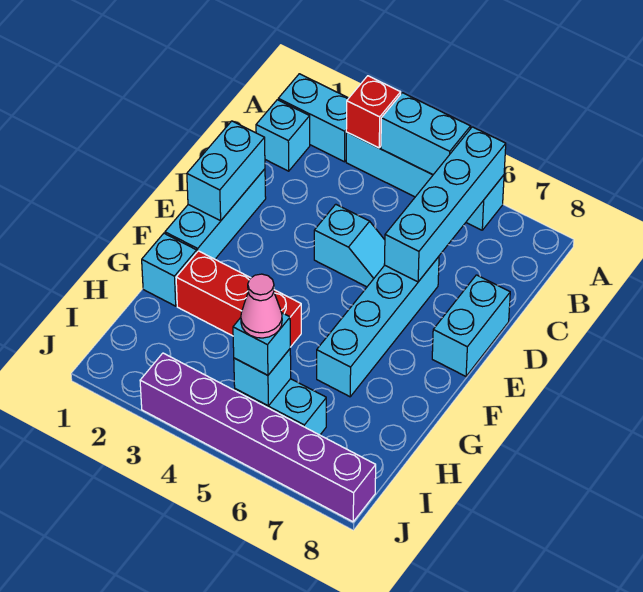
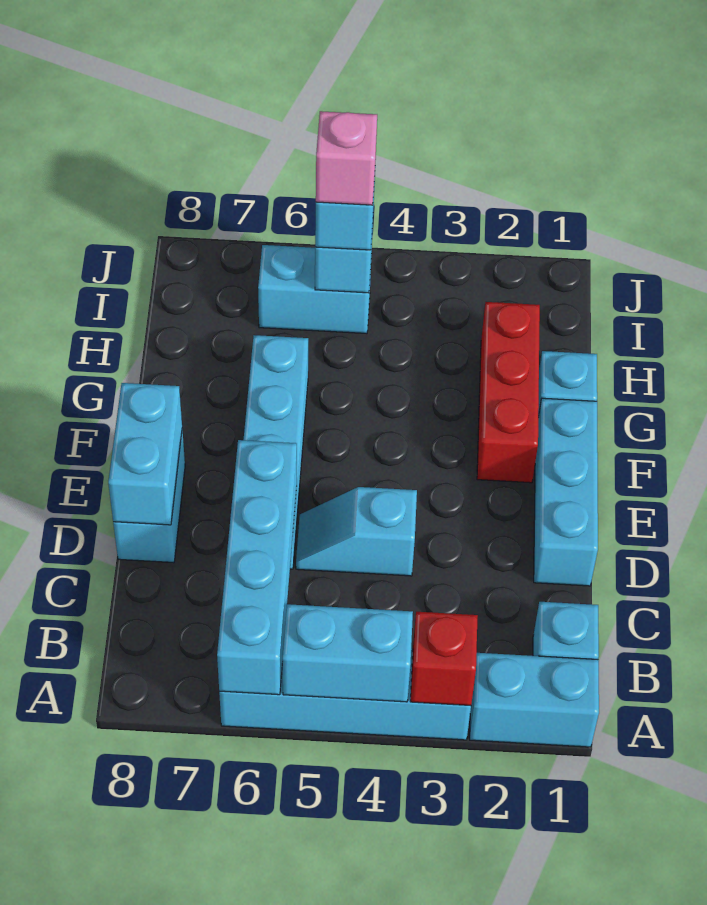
cyan 1x2 brick [187,121,265,221] -> cyan 1x2 brick moved to [108,383,182,525]
red 1x3 brick [176,251,301,347] -> red 1x3 brick turned to [477,302,540,483]
pink 1x1 cone [241,274,282,338] -> pink 1x1 brick [316,111,377,205]
purple 1x6 brick [140,353,376,522] -> none

